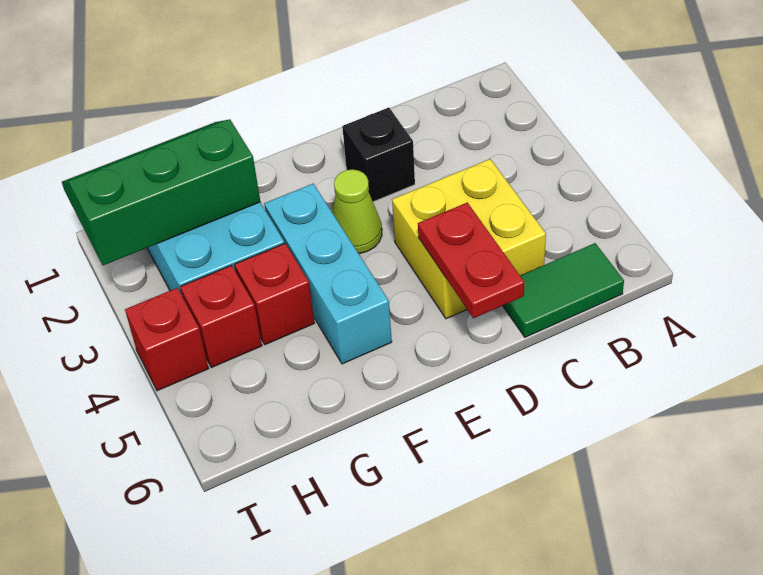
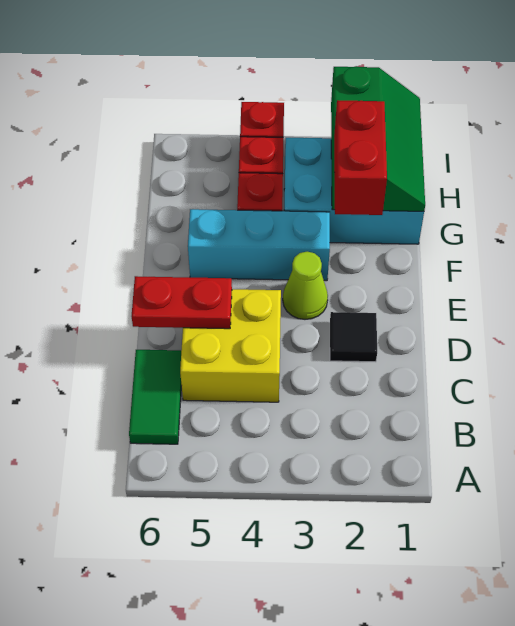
black 1x1 brick [342,108,415,202] -> black 1x1 tile [330,312,377,362]
none -> red 1x2 brick [334,100,387,215]

